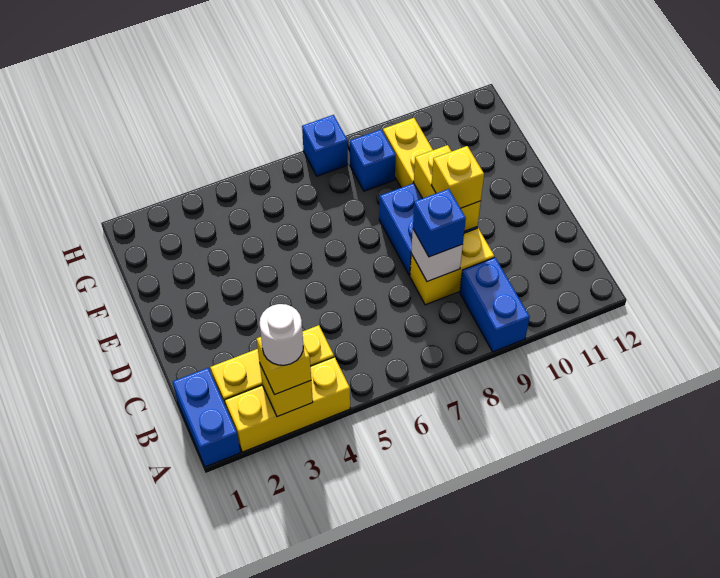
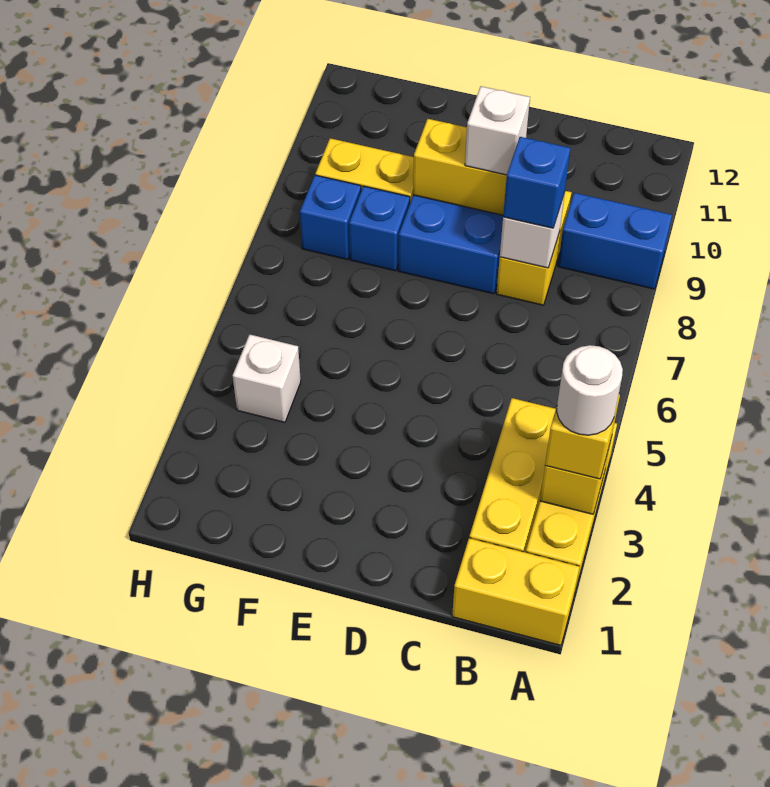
blue 1x2 brick [173,368,240,467] -> yellow 1x2 brick [452,538,580,645]
yellow 1x1 brick [431,146,484,208] -> white 1x1 brick [465,86,530,175]
none -> white 1x1 brick [233,334,301,422]
blue 1x1 brick [302,115,348,176] -> blue 1x1 brick moved to [349,186,410,271]

